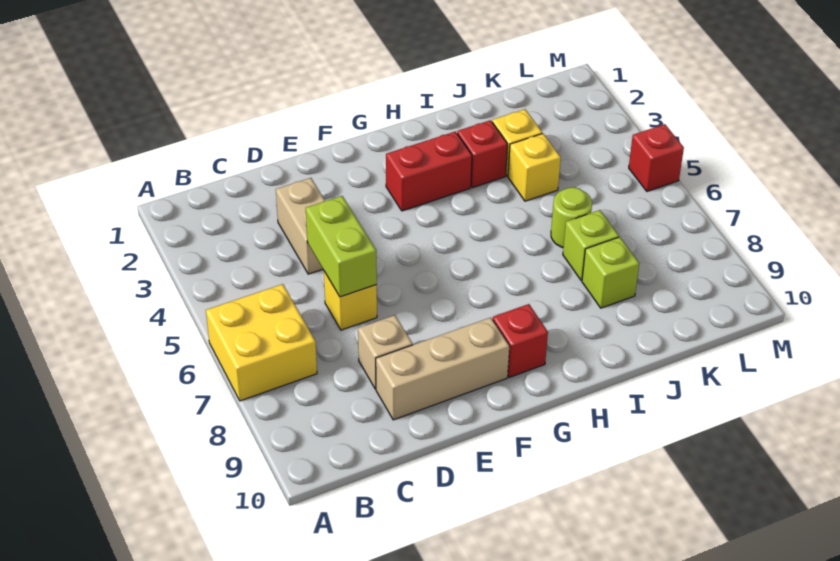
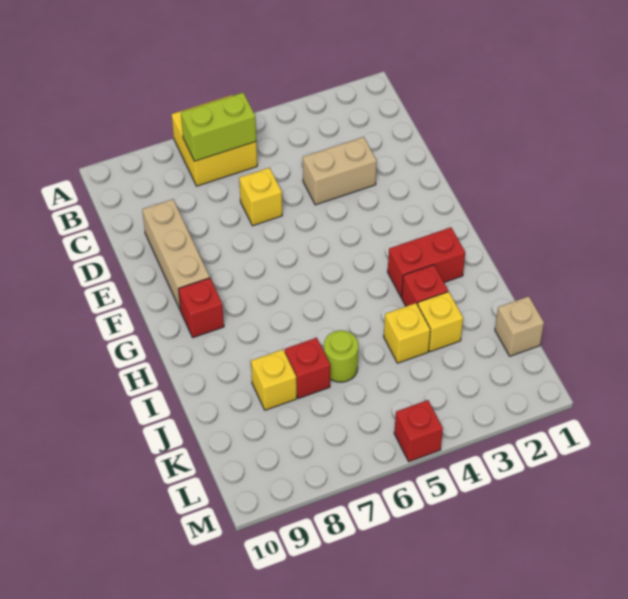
lime 1x2 brick [306,196,377,297] -> lime 1x2 brick moved to [181,93,256,161]
tan 1x1 brick [358,315,413,389] -> tan 1x1 brick moved to [495,296,544,356]
red 1x2 brick [386,132,472,211] -> red 1x2 brick turned to [388,227,465,297]
lime 1x1 brick [563,210,619,280] -> red 1x1 brick [285,337,330,398]
lime 1x1 brick [582,237,639,308] -> yellow 1x1 brick [251,350,297,410]

